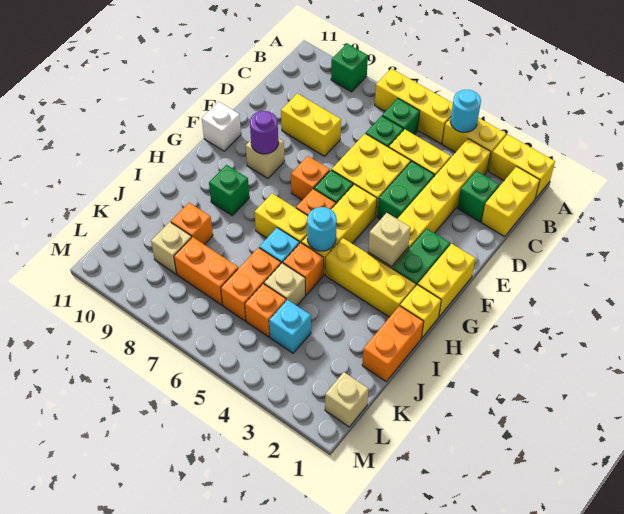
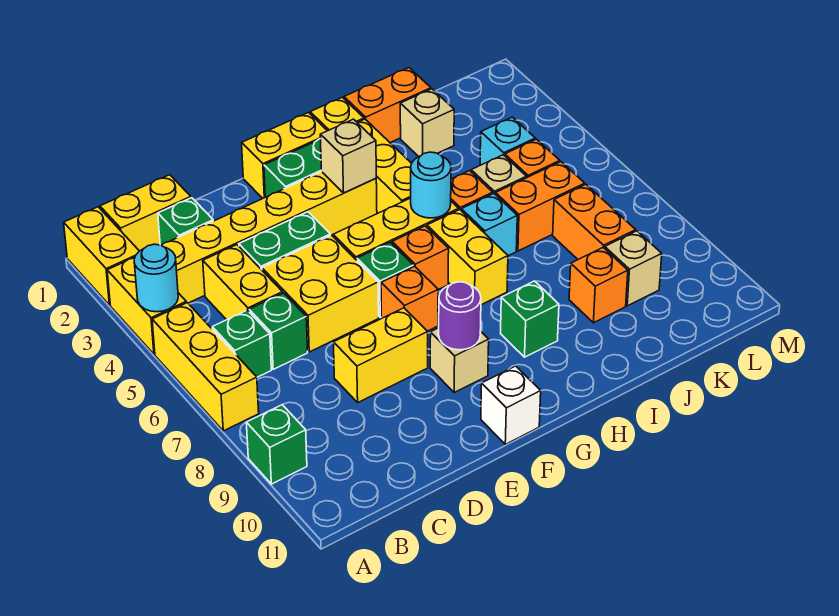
yellow 1x2 brick [281,93,341,156] -> yellow 1x2 brick turned to [334,308,428,402]
tan 1x1 brick [325,372,368,427] -> tan 1x1 brick moved to [400,89,454,157]

